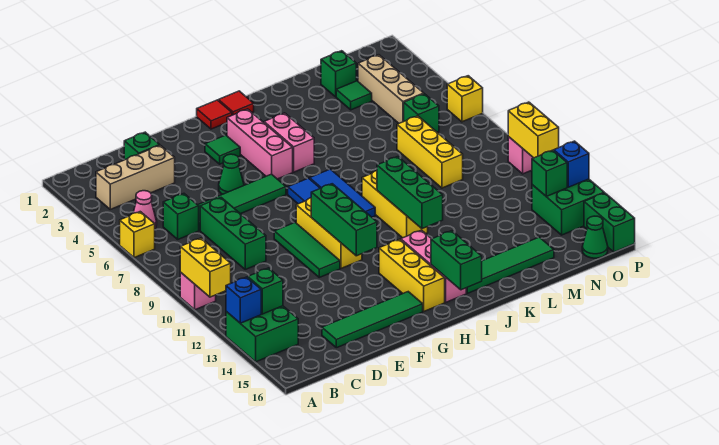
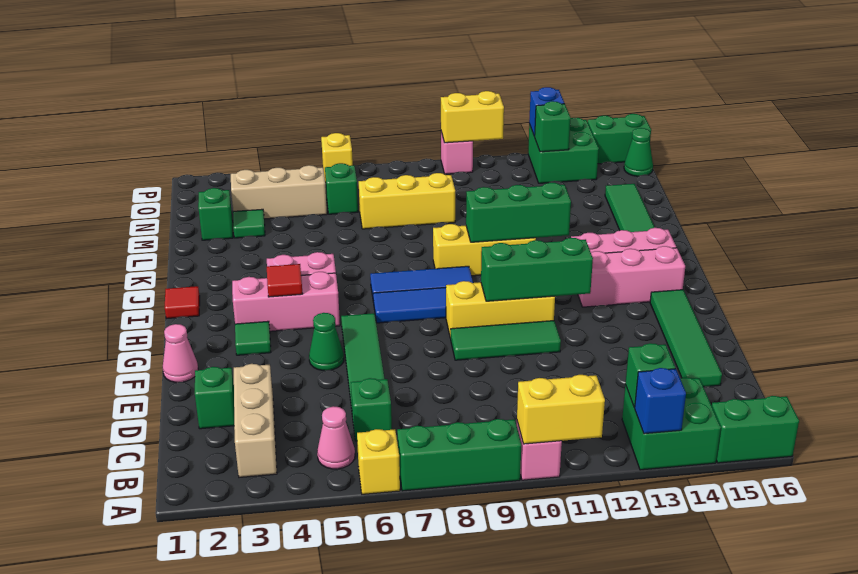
green 1x3 brick [200,198,266,269] -> green 1x3 brick moved to [397,419,521,491]
none -> pink 1x1 cone [163,324,198,382]
red 1x1 tile [197,100,232,129] -> red 1x1 tile moved to [267,264,303,297]
yellow 1x3 brick [379,239,445,311] -> pink 1x3 brick [578,246,685,307]
green 1x2 brick [431,231,482,290] -> green 1x2 brick moved to [712,396,799,463]

